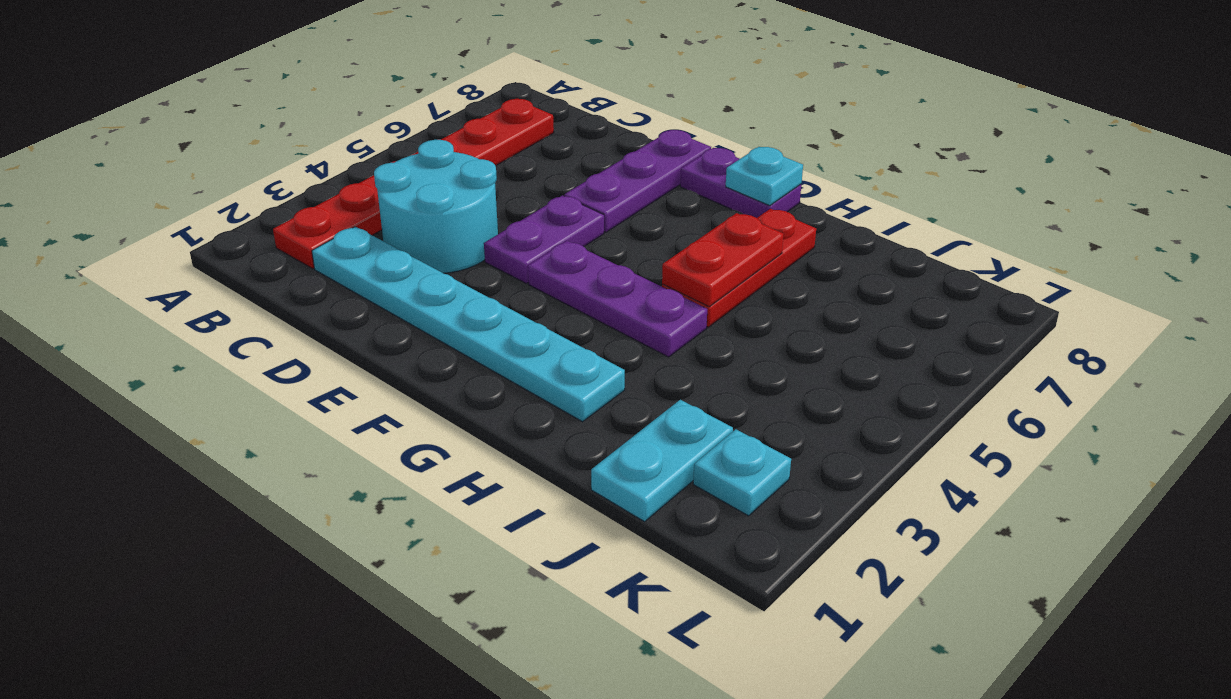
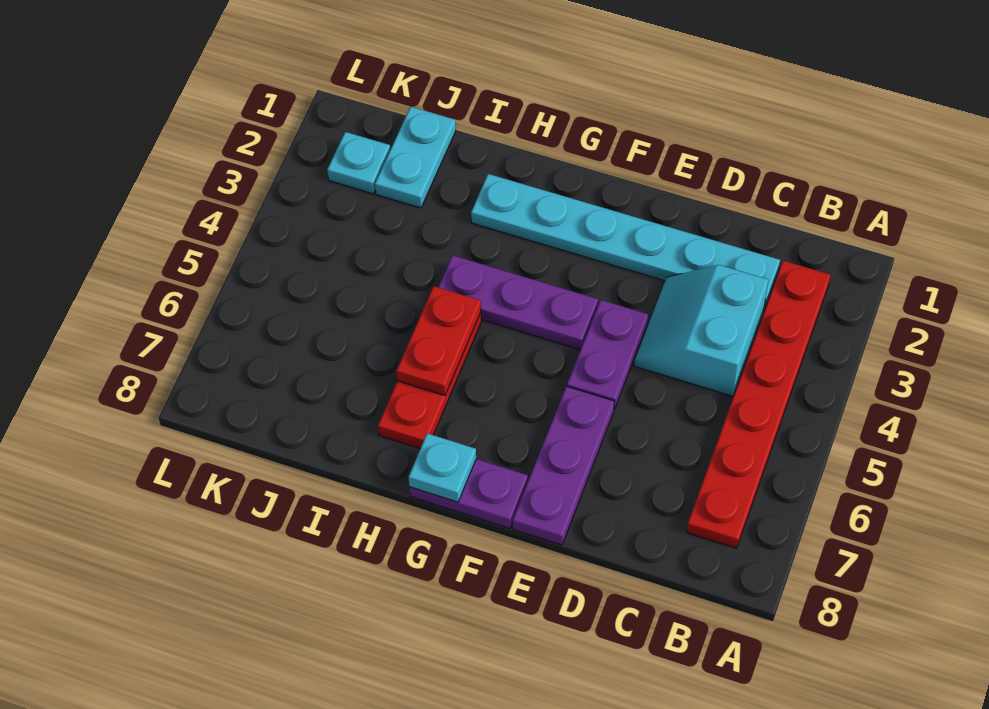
cyan 2x2 round brick [374,140,498,273] -> cyan 2x2 slope [634,265,768,396]

